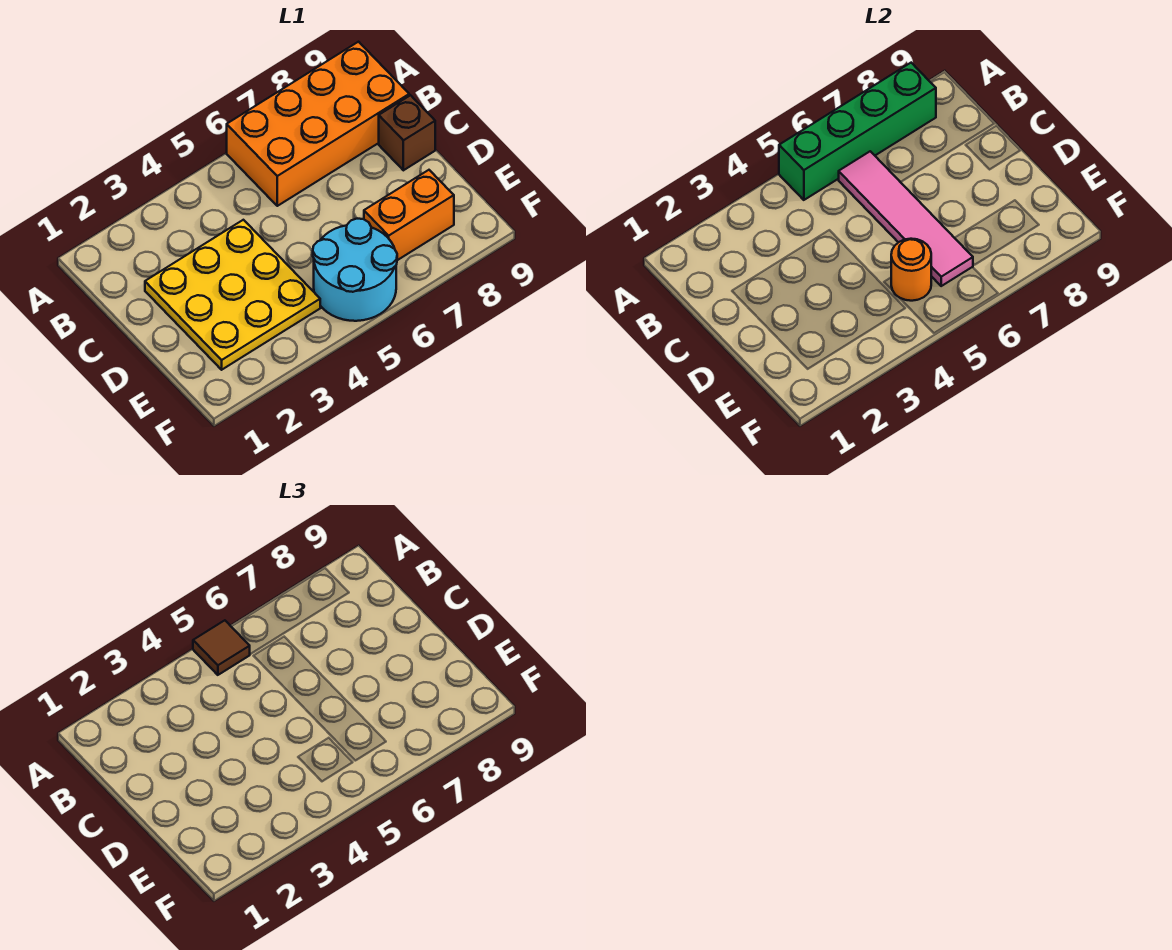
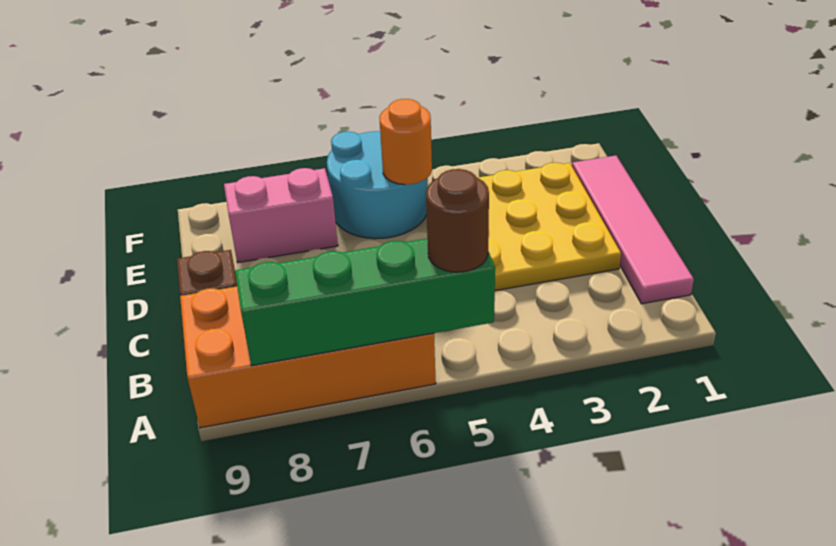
brown 1x1 tile [193,620,250,675] -> brown 1x1 round brick [426,169,489,272]
pink 1x4 tile [839,151,973,286] -> pink 1x4 tile moved to [572,156,694,304]
orange 1x2 brick [364,170,454,260] -> pink 1x2 brick [224,168,338,263]

